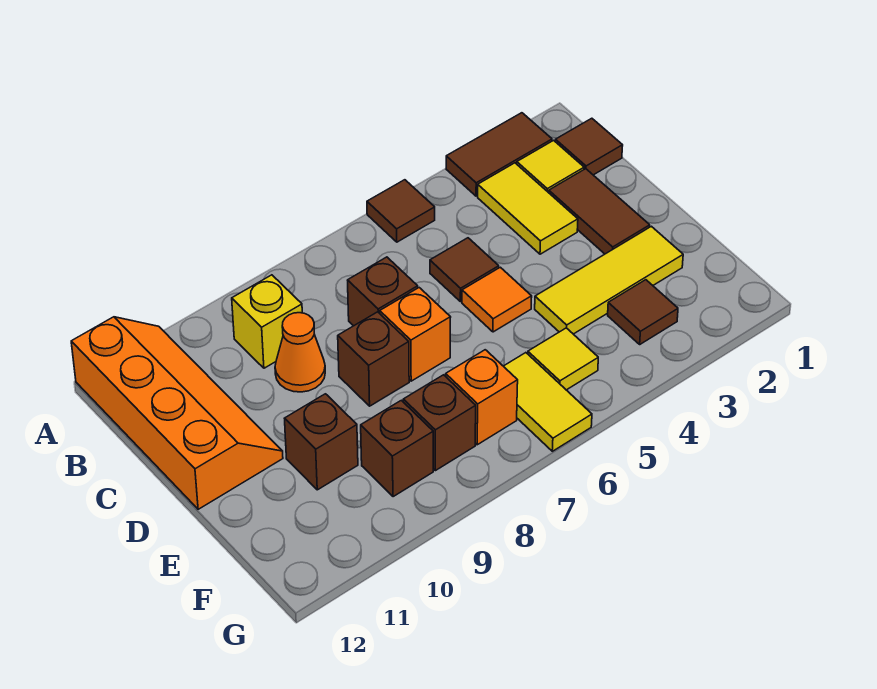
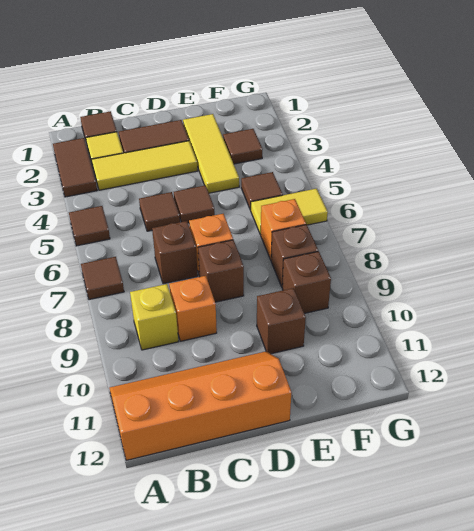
none -> brown 1x1 tile [81,257,124,300]
yellow 1x2 tile [478,163,578,254] -> yellow 1x3 tile [92,141,197,190]
orange 1x1 cone [275,313,325,392] -> orange 1x1 brick [169,276,217,341]
orange 1x1 tile [462,267,532,332] -> brown 1x1 tile [174,185,215,223]
yellow 1x1 tile [528,328,598,390] -> brown 1x1 tile [241,172,283,210]

